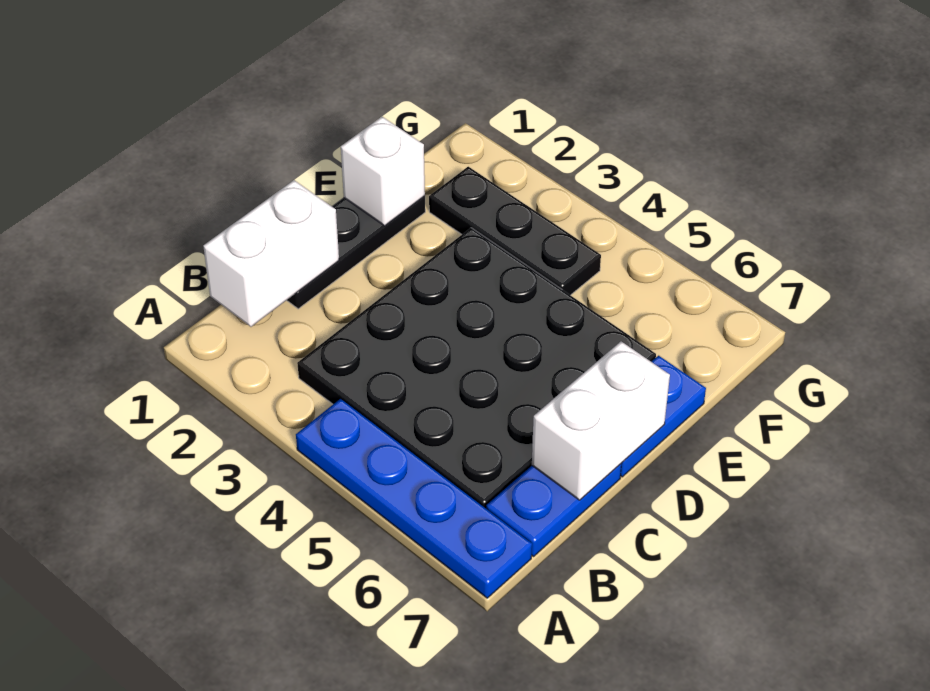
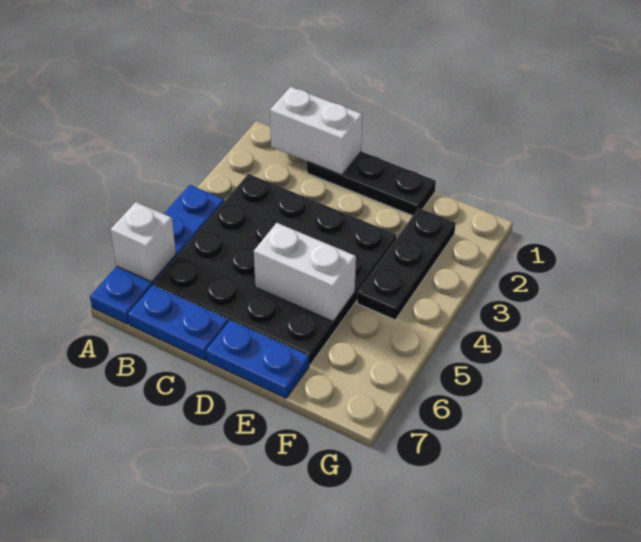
white 1x2 brick [532,341,670,500] -> white 1x2 brick moved to [254,223,356,321]
white 1x1 brick [341,117,425,226] -> white 1x1 brick moved to [111,202,176,282]

